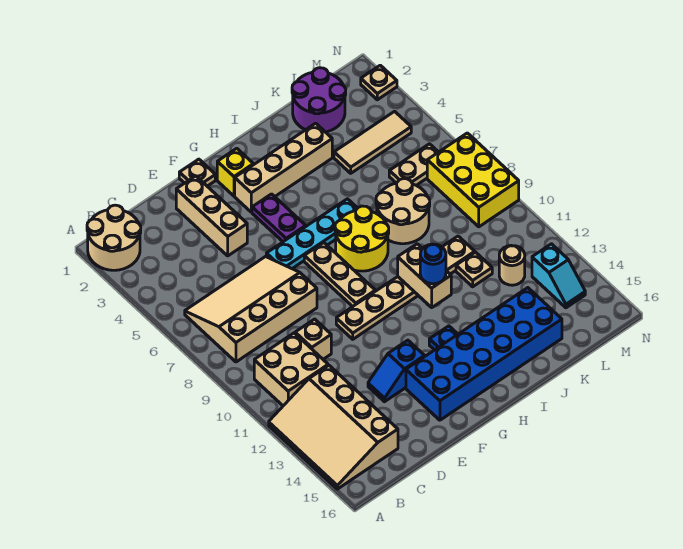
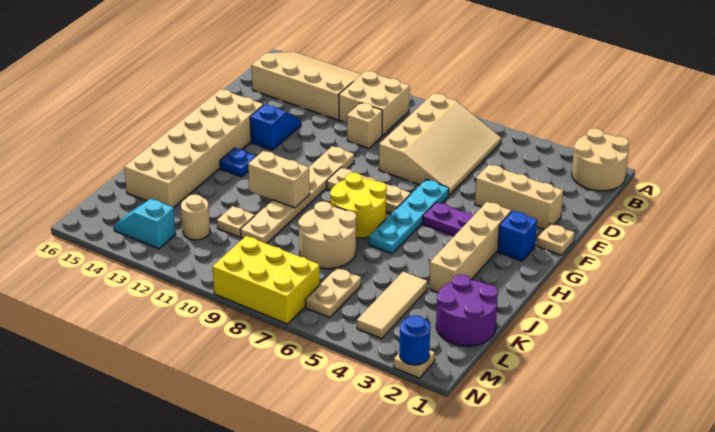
blue 2x6 brick [406,288,562,420] -> tan 2x6 brick [124,89,263,208]
yellow 1x1 brick [217,148,253,196] -> blue 1x1 brick [498,211,537,261]
blue 1x1 round brick [420,244,446,284] -> blue 1x1 round brick moved to [400,315,430,365]

